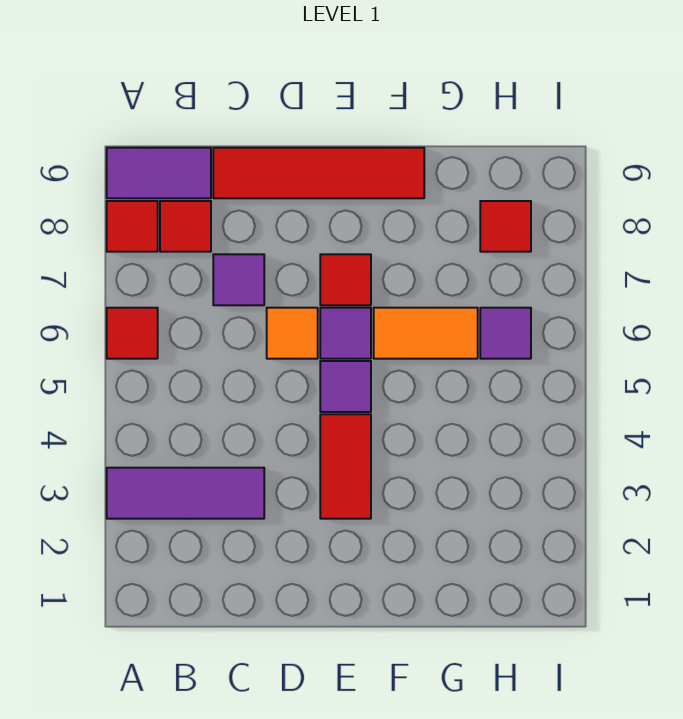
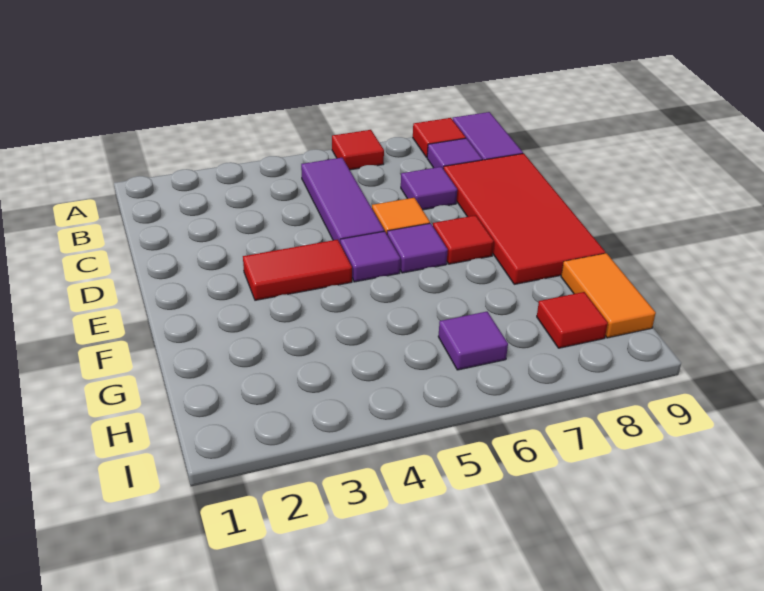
purple 1x3 tile [107,468,264,519] -> purple 1x3 tile moved to [301,158,384,242]
red 1x1 tile [160,201,211,252] -> purple 1x1 tile [427,138,482,169]
red 1x4 tile [213,148,424,198] -> red 2x4 tile [444,153,605,284]
orange 1x2 tile [374,308,478,359] -> orange 1x2 tile moved to [561,253,656,338]

